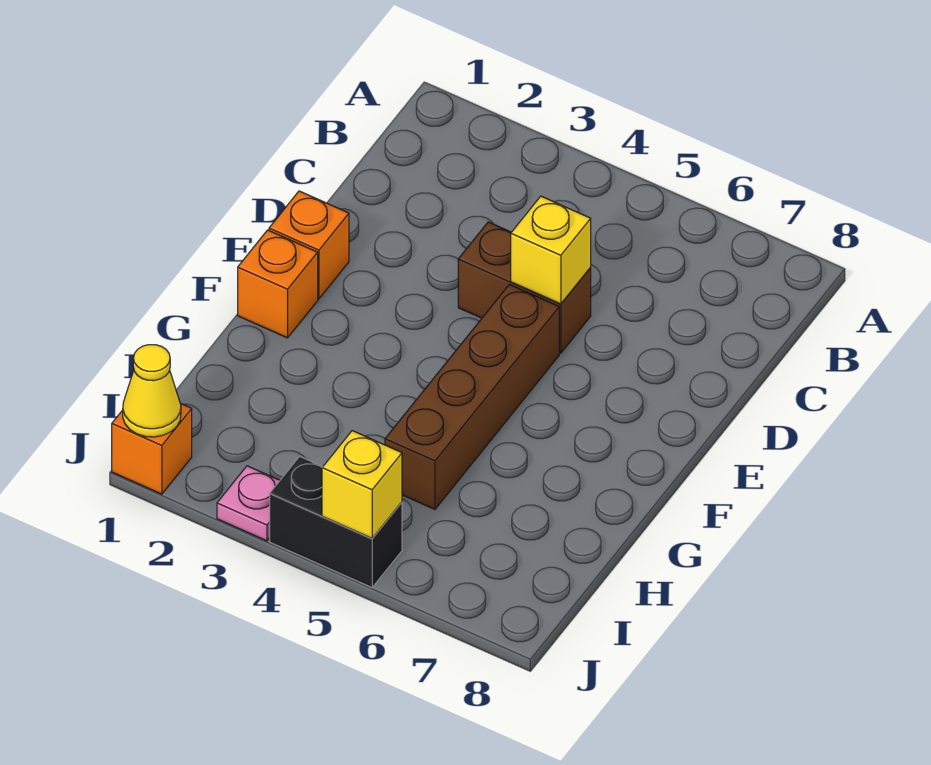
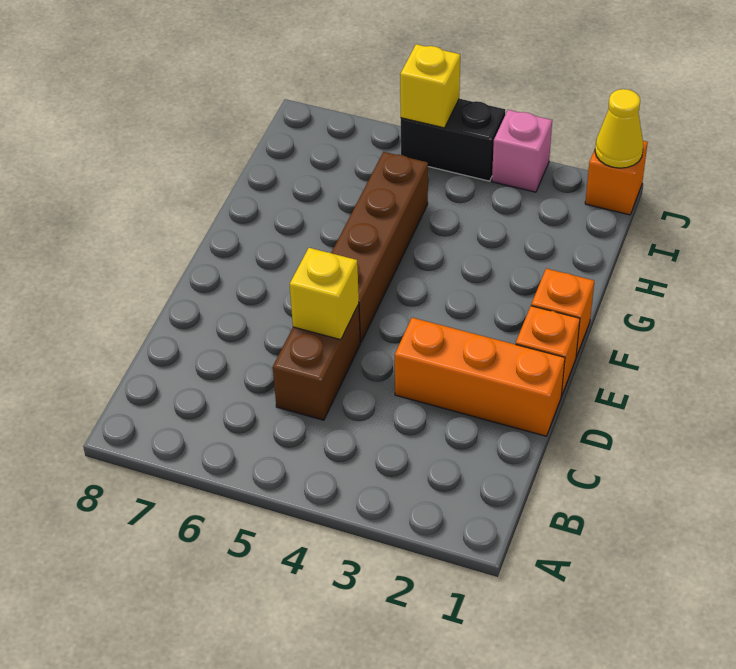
none -> orange 1x3 brick [395,318,565,436]
brown 1x2 brick [458,222,591,353] -> brown 1x2 brick turned to [273,304,360,420]
pink 1x1 plate [217,466,280,541] -> pink 1x1 brick [492,110,552,192]

